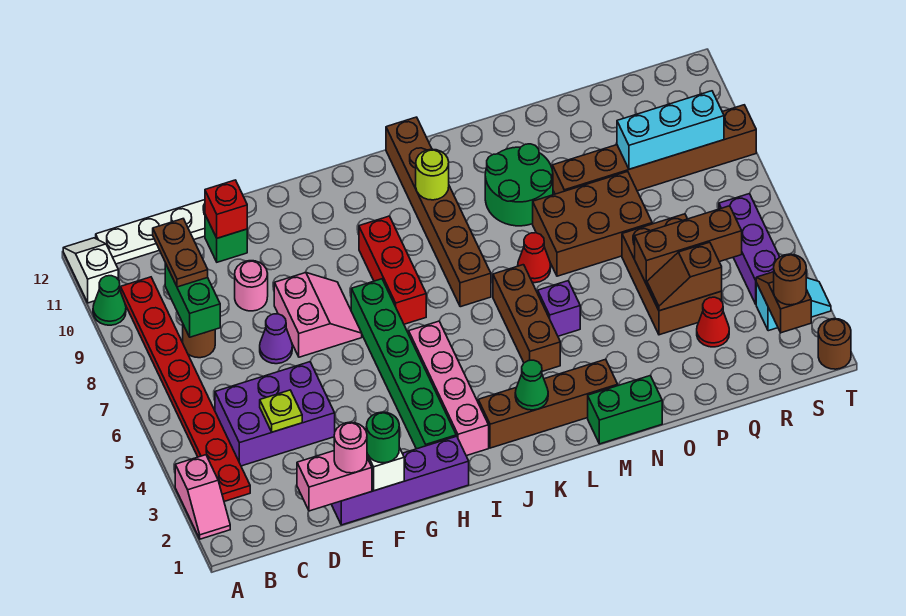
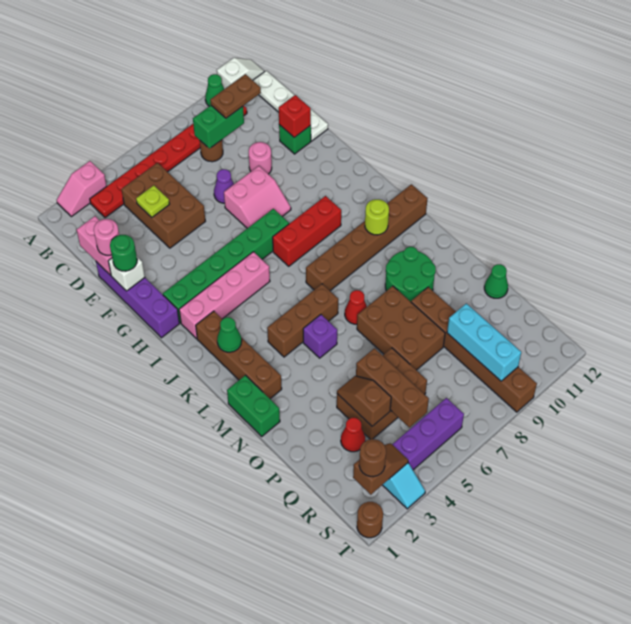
purple 2x3 brick [215,362,335,466] -> brown 2x3 brick [122,163,205,248]
none -> green 1x1 cone [484,264,508,298]

